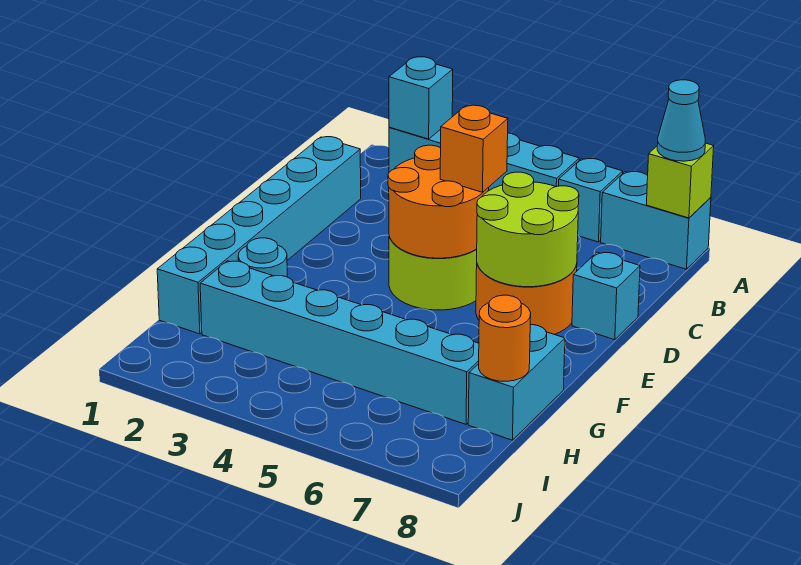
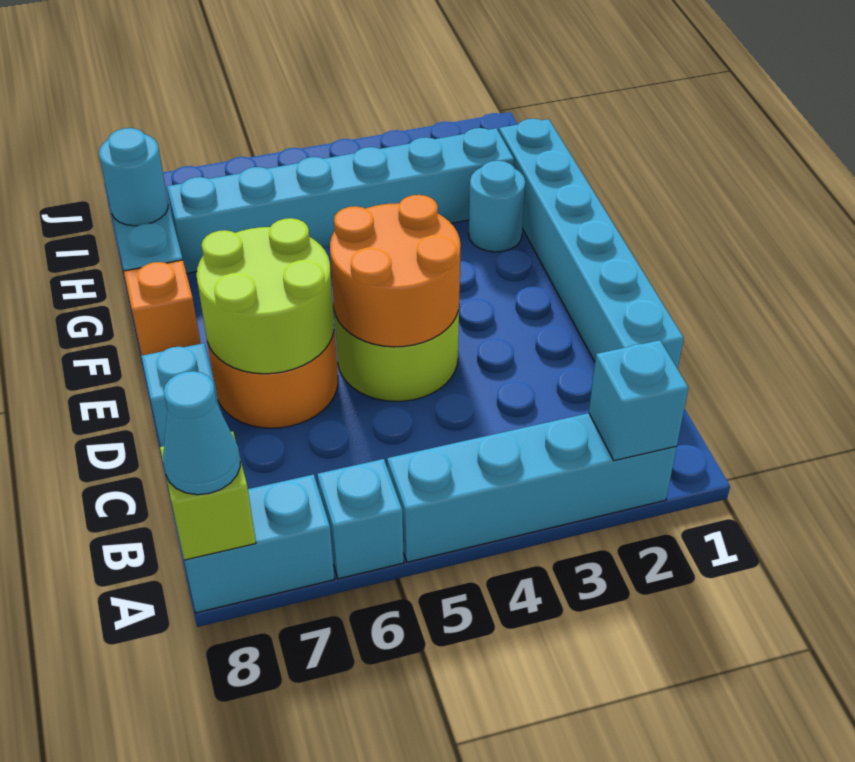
orange 1x1 brick [440,105,508,192] -> orange 1x1 brick moved to [124,260,200,355]
orange 1x1 round brick [479,295,531,381] -> cyan 1x1 round brick [99,128,168,226]

